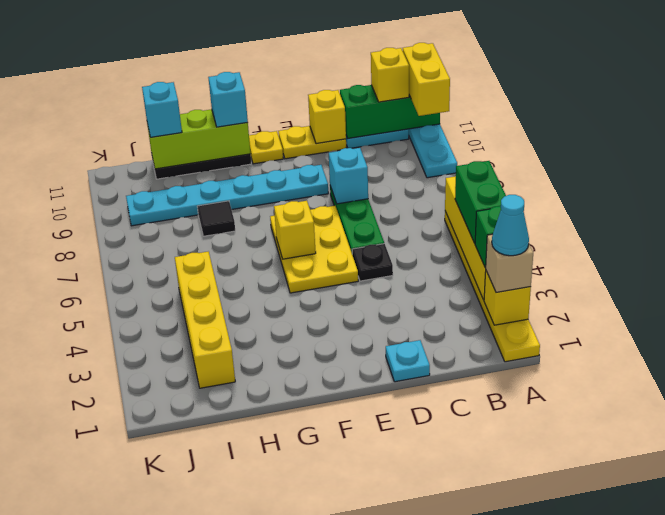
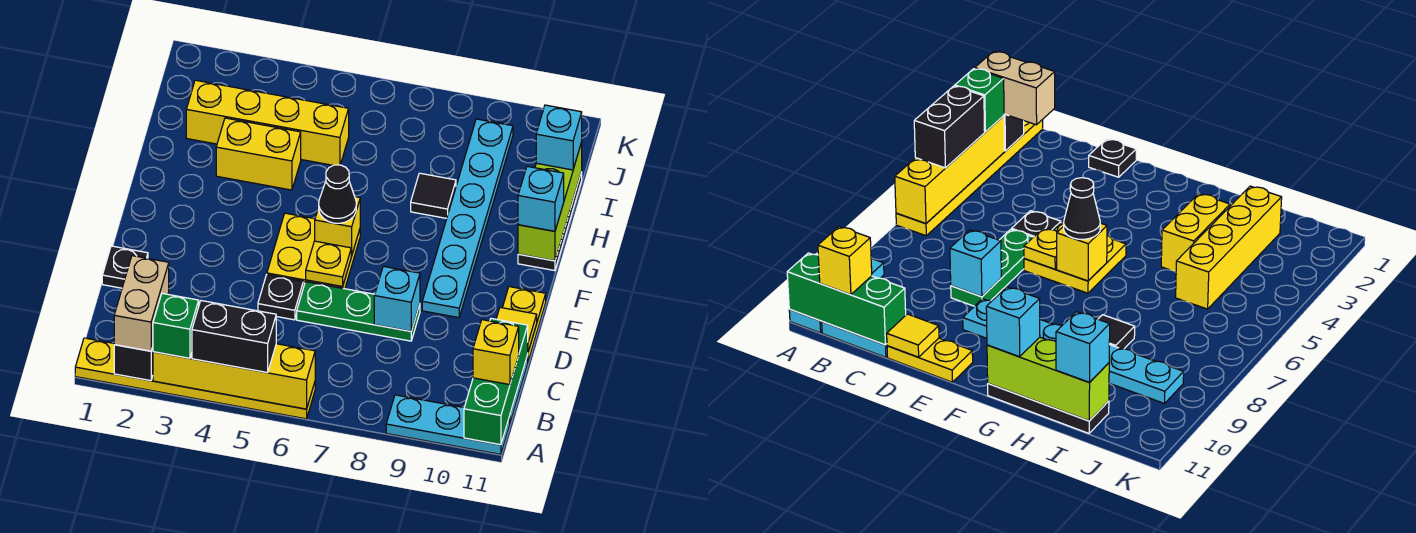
yellow 1x1 brick [484,271,531,325] -> black 1x1 brick [114,345,153,381]
tan 1x1 brick [486,234,533,293] -> tan 1x2 brick [114,256,169,351]
cyan 1x1 cone [492,195,529,256] -> none
green 1x2 brick [455,161,506,243] -> black 1x2 brick [192,301,276,373]
yellow 1x2 brick [403,43,450,116] -> yellow 1x2 brick moved to [216,118,301,190]
cyan 1x1 plate [386,340,430,382] -> black 1x1 plate [102,246,148,288]
yellow 1x1 brick [308,90,346,144] -> yellow 1x1 tile [496,307,537,351]
yellow 2x3 plate [270,206,358,293] -> yellow 2x2 plate [267,213,360,289]
none -> black 1x1 cone [319,165,356,223]
yellow 1x1 plate [249,131,283,164] -> yellow 1x1 plate moved to [306,241,351,287]

